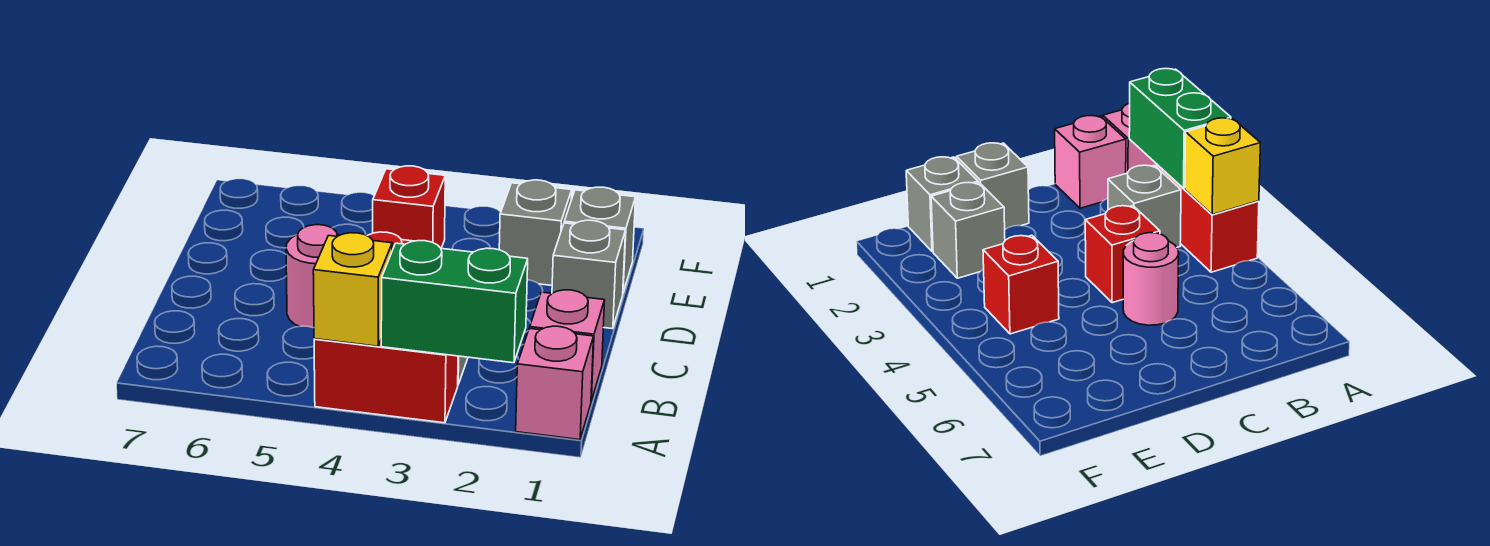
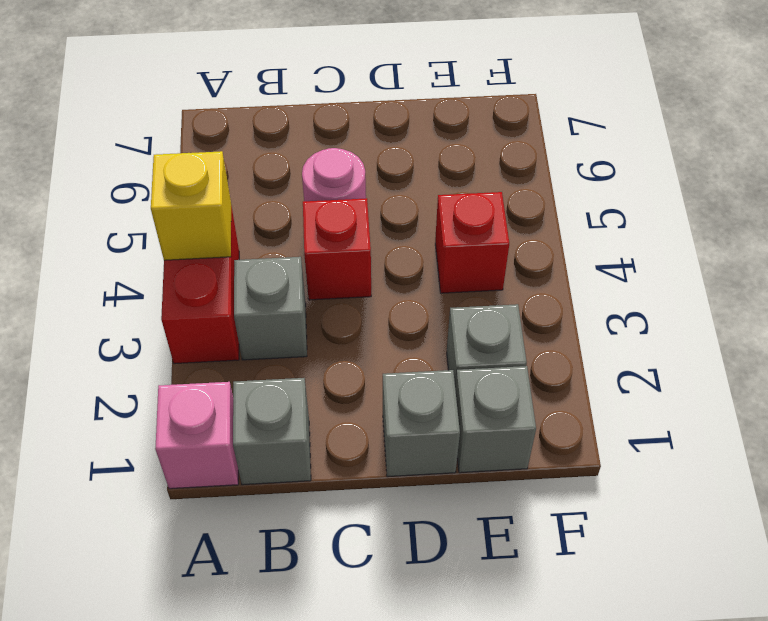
green 1x2 brick [381,241,528,363] -> none
pink 1x1 brick [530,290,605,401] -> grey 1x1 brick [233,378,311,485]

